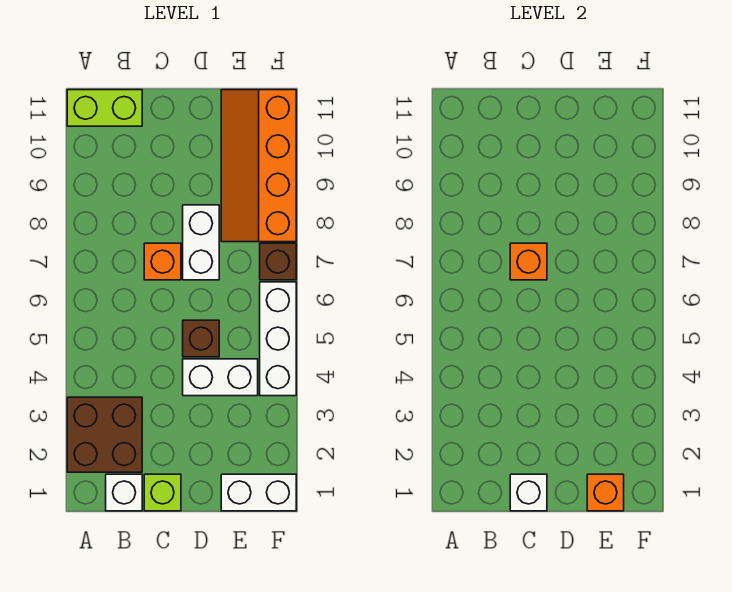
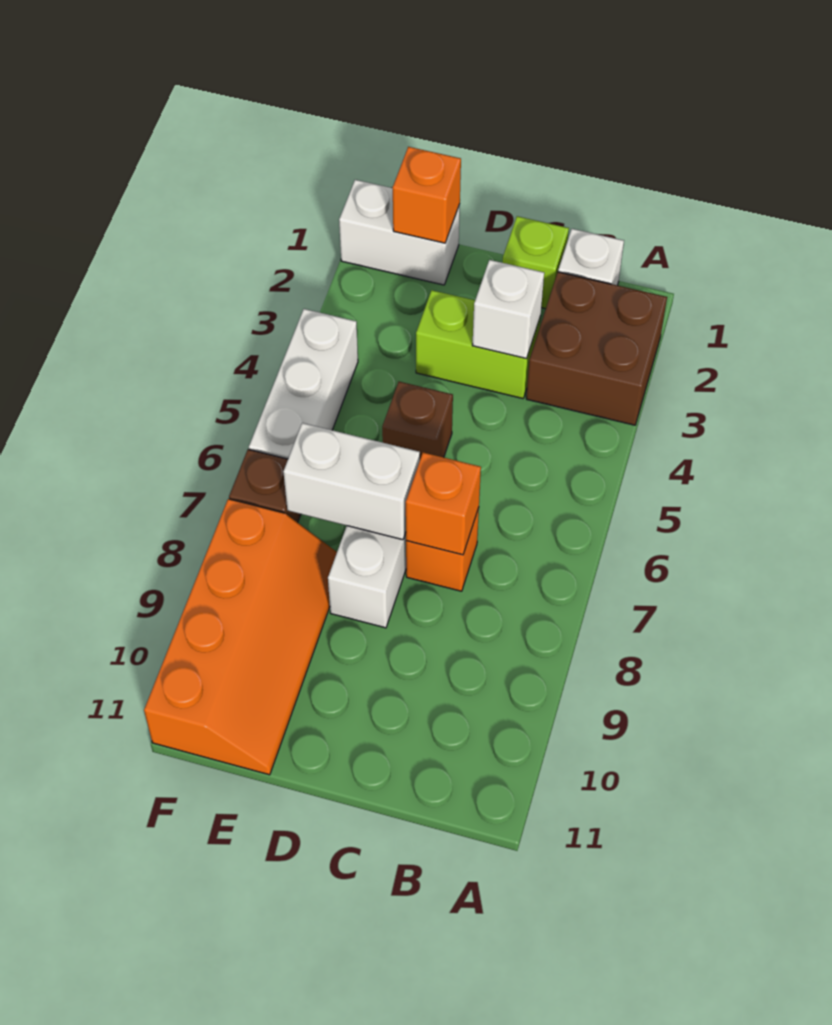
lime 1x2 brick [67,90,142,126] -> lime 1x2 brick moved to [416,290,541,398]
white 1x1 brick [510,474,547,511] -> white 1x1 brick moved to [472,260,544,359]
white 1x2 brick [183,359,258,396] -> white 1x2 brick moved to [283,423,420,540]

